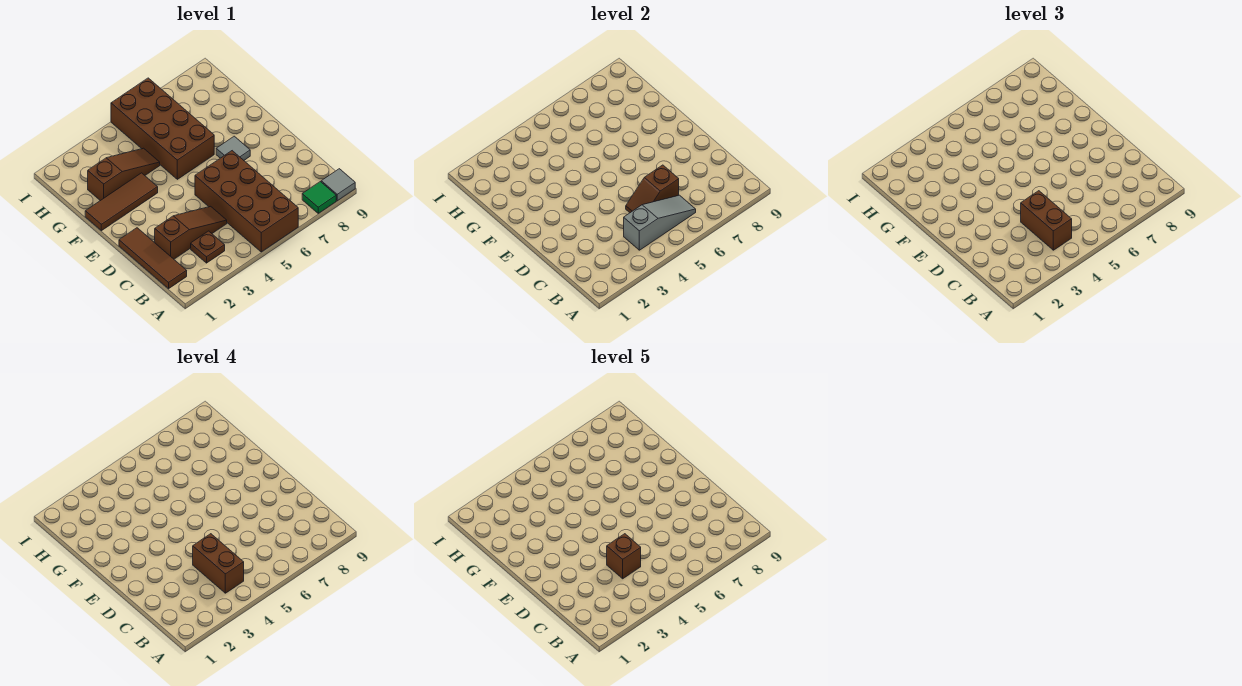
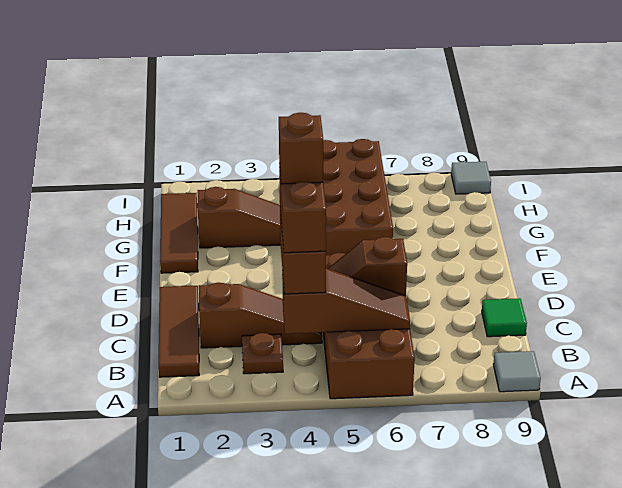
green 1x1 tile [302,182,336,213] -> green 1x1 tile moved to [482,298,527,337]
grey 1x3 slope [624,195,696,250] -> brown 1x3 slope [282,268,410,334]
grey 1x1 tile [216,136,250,160] -> grey 1x1 tile moved to [451,162,491,194]
brown 1x3 tile [85,173,158,231] -> brown 1x3 tile turned to [160,193,198,273]

